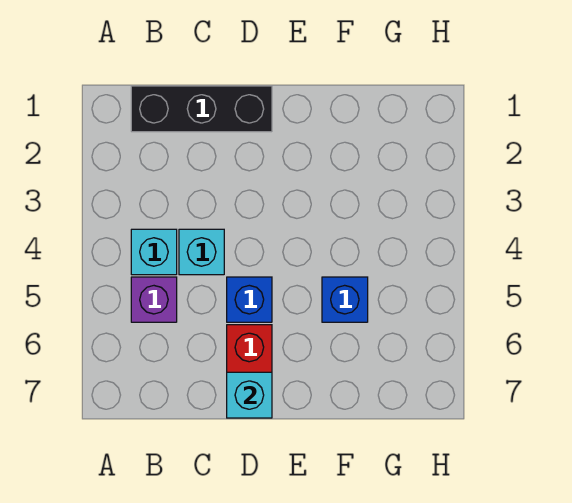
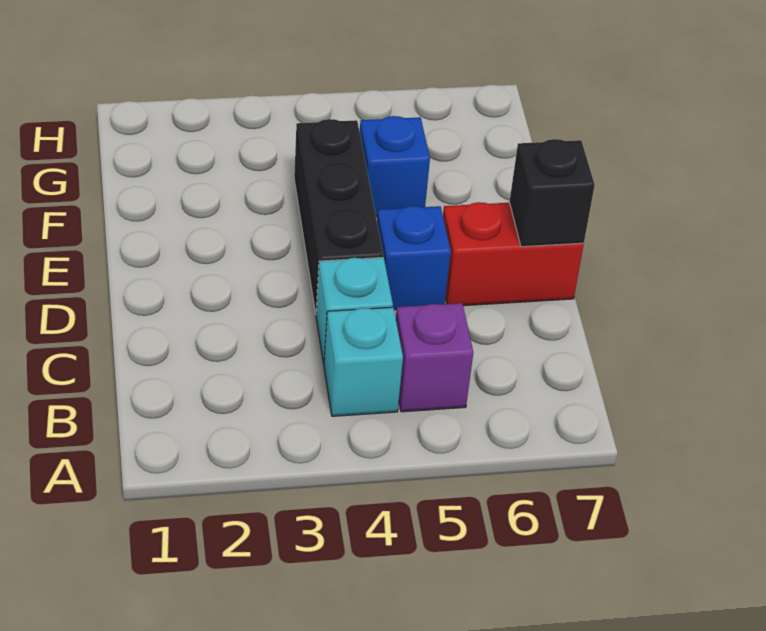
black 1x3 brick [131,86,272,132] -> black 1x3 brick moved to [294,119,383,313]
cyan 1x1 brick [227,372,272,418] -> black 1x1 brick [509,139,595,247]

